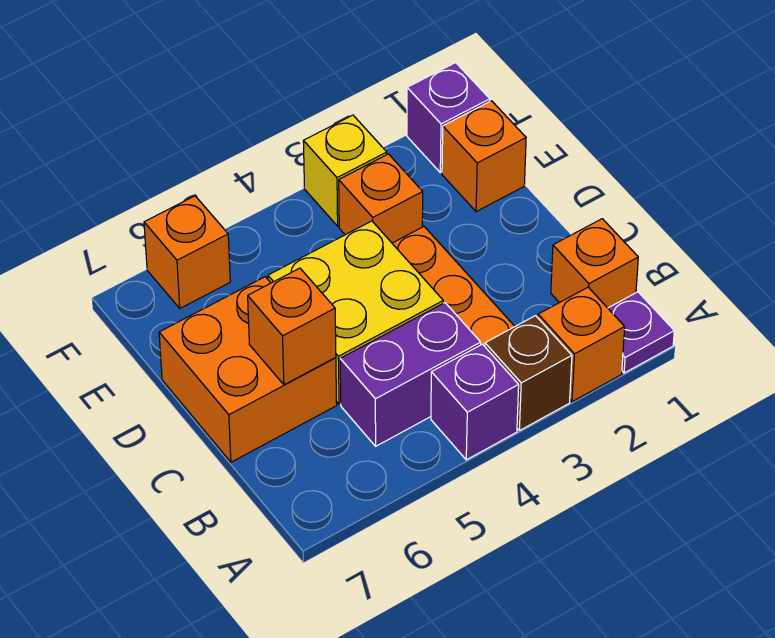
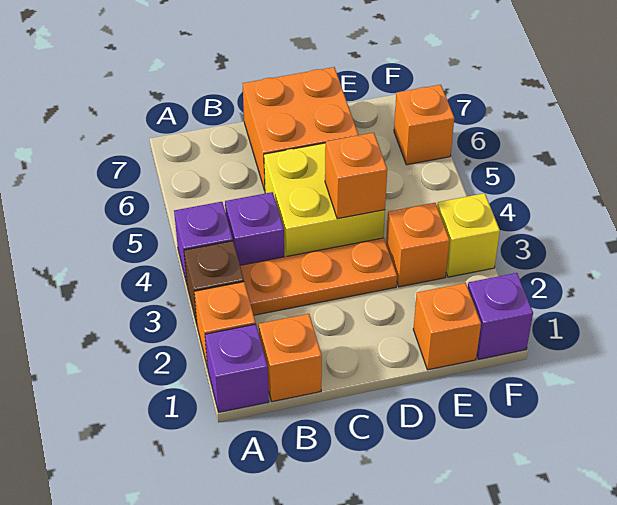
purple 1x1 plate [608,292,674,373] -> purple 1x1 brick [205,324,269,412]
purple 1x2 brick [340,303,481,446] -> purple 1x1 brick [225,192,284,265]
orange 1x1 brick [248,268,336,385] -> orange 1x1 brick moved to [325,133,387,219]

